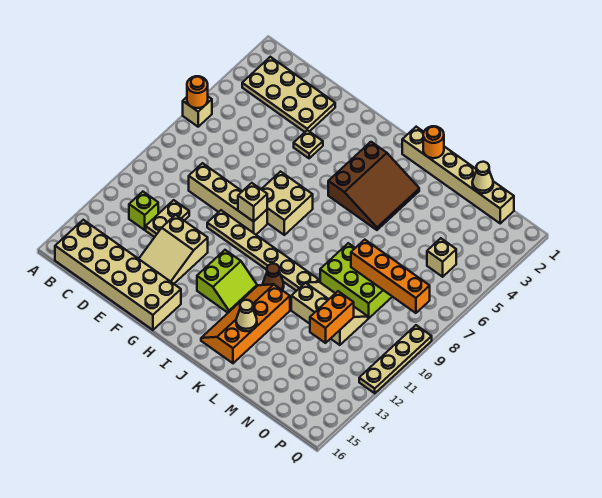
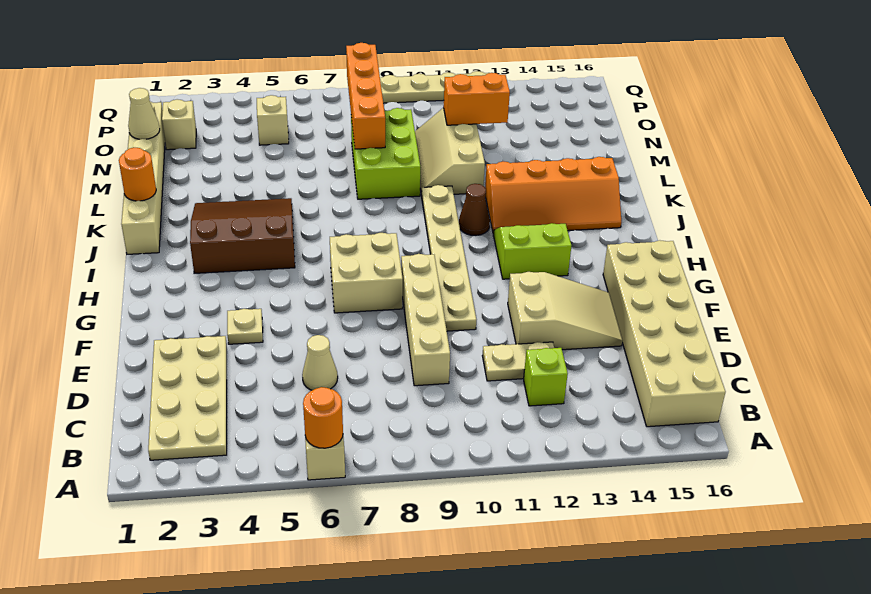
tan 1x1 brick [238,183,267,222] -> tan 1x1 brick moved to [162,99,196,150]
tan 1x1 cone [236,300,257,331] -> tan 1x1 cone moved to [302,335,338,390]

